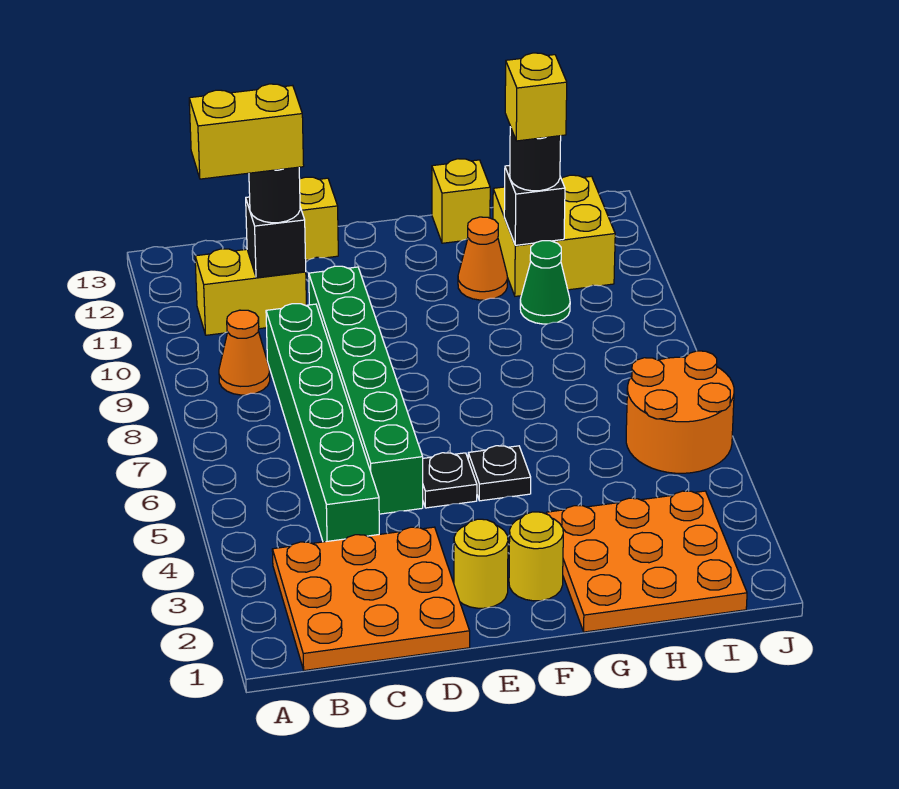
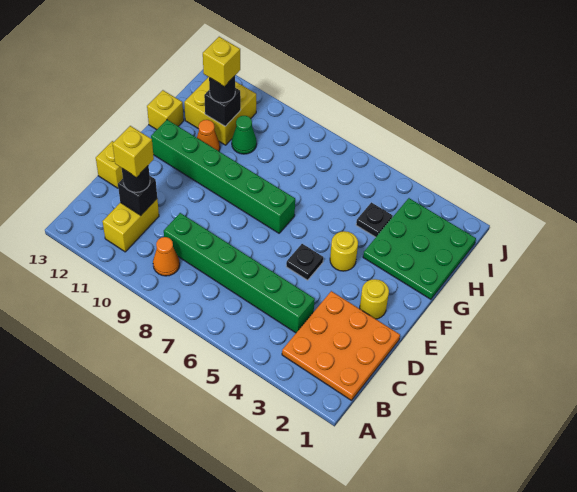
yellow 1x2 brick [189,84,304,179] -> yellow 1x1 brick [113,126,154,177]
green 1x6 brick [309,266,423,514] -> green 1x6 brick moved to [151,120,295,233]
yellow 1x1 round brick [509,512,563,601] -> yellow 1x1 round brick moved to [330,231,358,271]
black 1x1 plate [468,446,531,501] -> black 1x1 plate moved to [356,202,393,237]
orange 3x3 plate [546,491,747,632] -> green 3x3 plate [363,198,476,299]
orange 2x2 round brick [626,351,734,473] -> none

